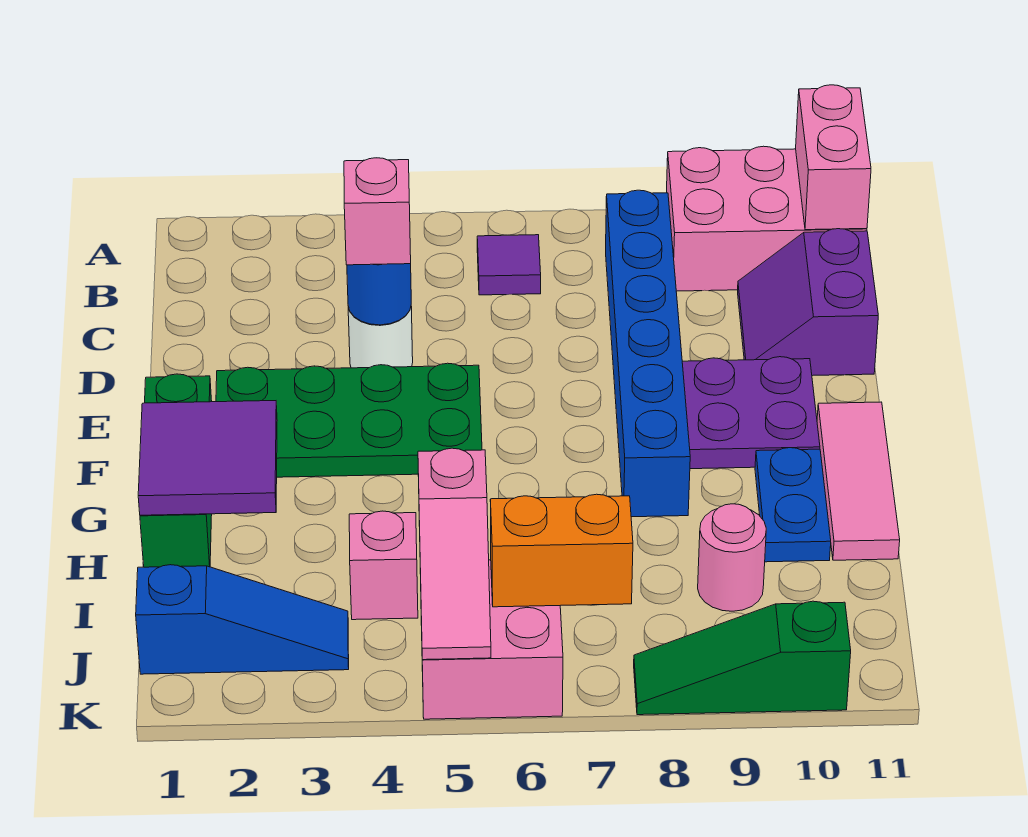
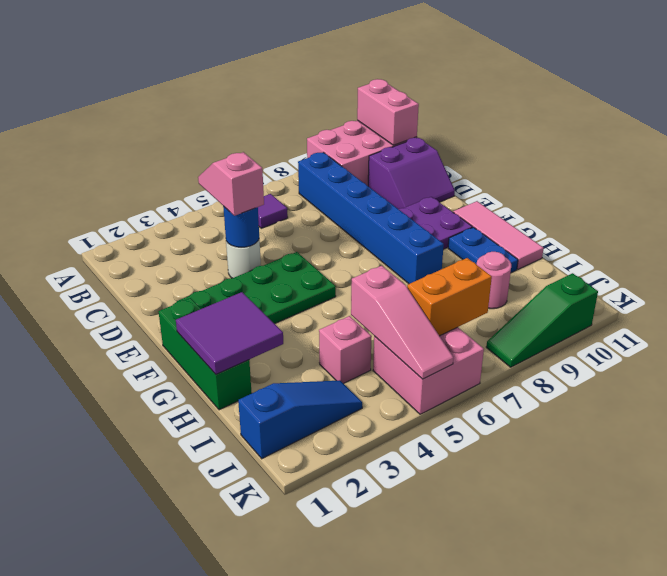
purple 2x2 slope [738,229,878,376] -> purple 2x2 slope turned to [368,137,455,209]

